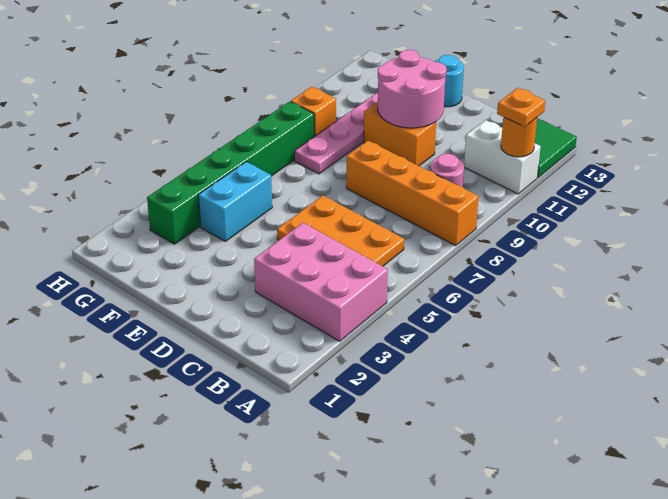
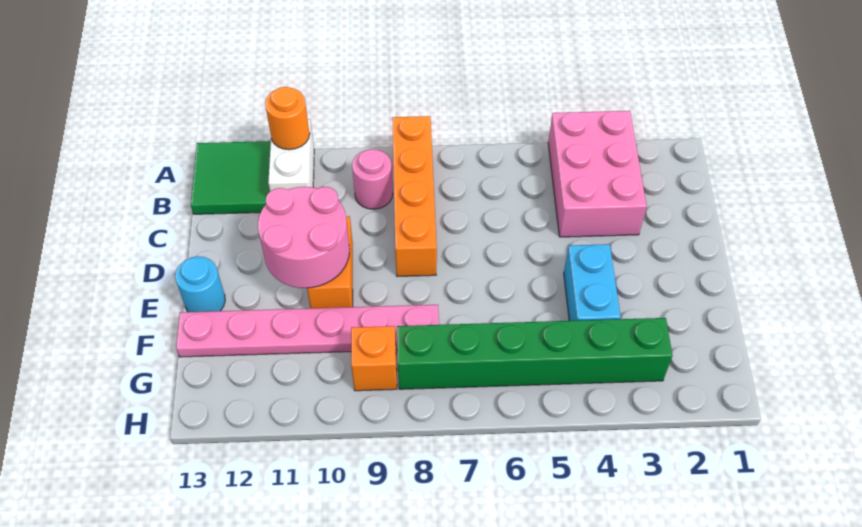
orange 1x1 plate [497,88,545,127] -> none
orange 2x3 plate [277,196,404,266] -> none
cyan 1x2 brick [198,162,272,241] -> cyan 1x2 brick turned to [564,244,621,321]

